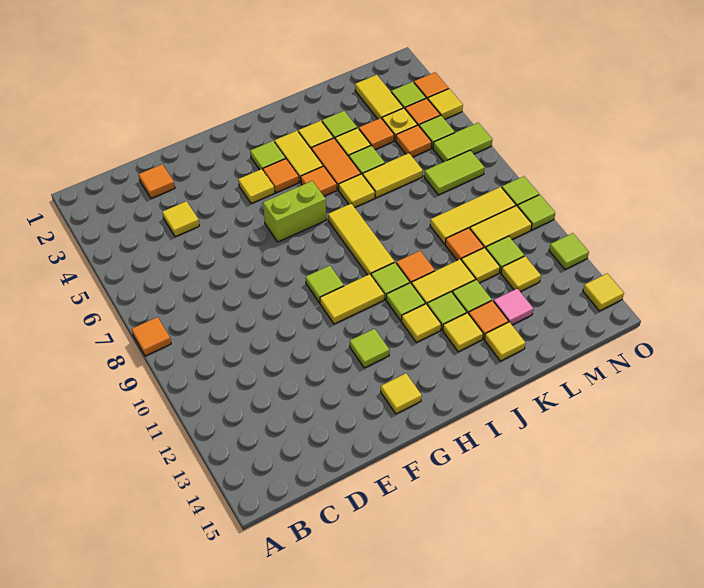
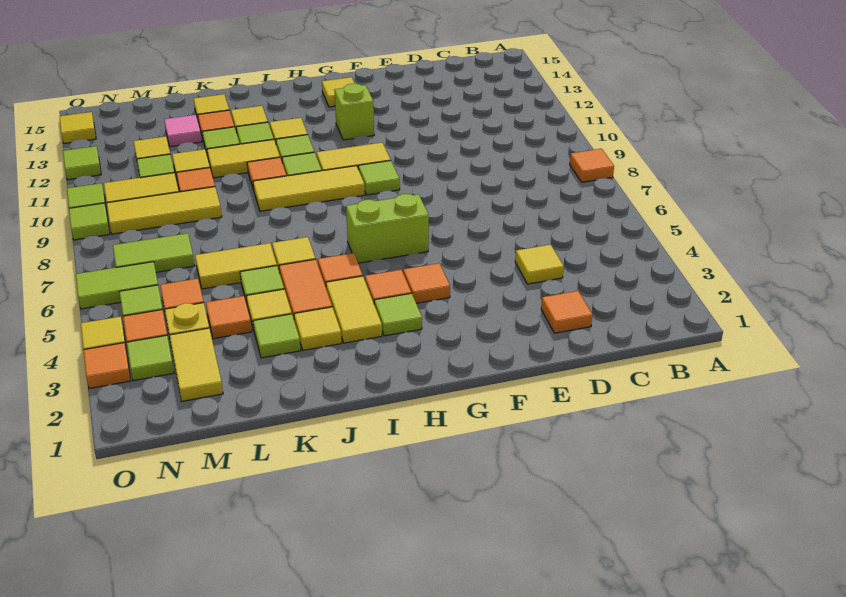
yellow 1x1 tile [238,169,275,204] -> orange 1x1 tile [403,263,450,303]
lime 1x1 tile [350,329,389,368] -> lime 1x1 brick [334,84,374,140]
yellow 1x3 tile [328,204,395,275] -> yellow 1x3 tile turned to [253,166,365,211]

